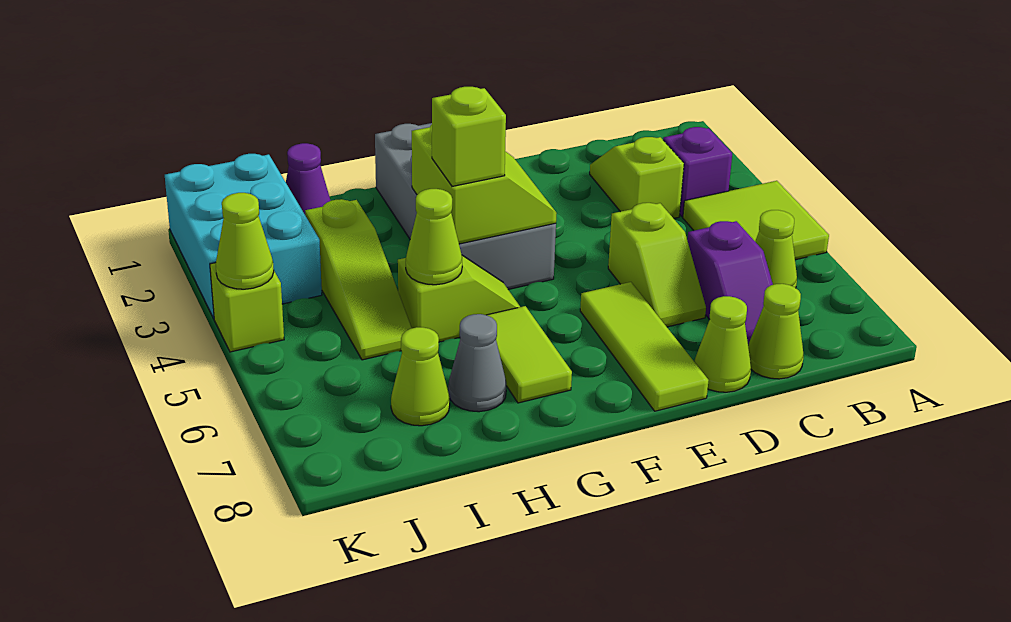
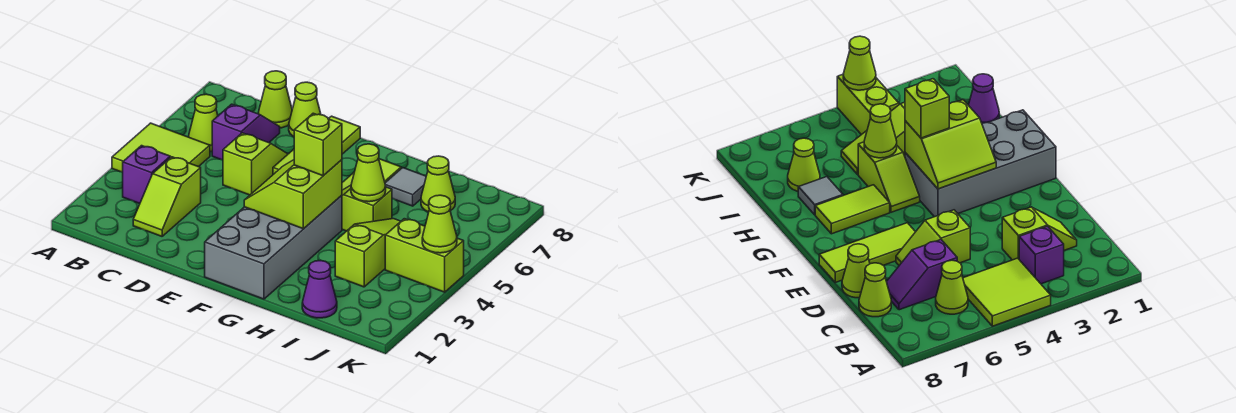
grey 1x1 cone [448,314,506,412] -> grey 1x1 tile [385,168,426,206]
cyan 2x3 brick [165,154,322,318] -> none
lime 1x1 brick [210,263,284,352] -> lime 1x2 brick [385,219,464,292]

